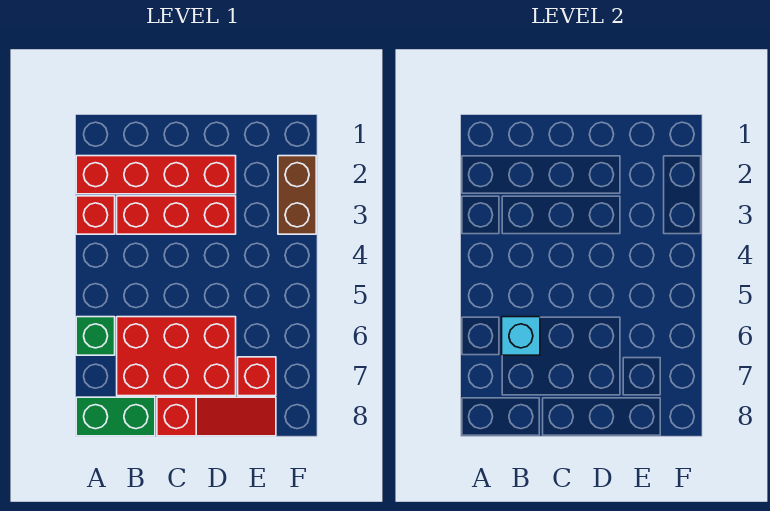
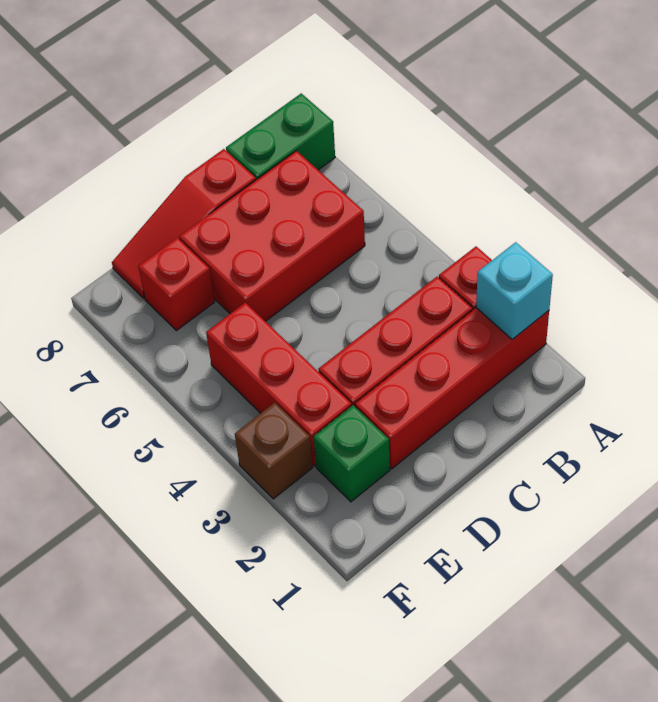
green 1x1 brick [76,317,115,355] -> green 1x1 brick moved to [314,405,390,502]
cyan 1x1 brick [502,317,540,355] -> cyan 1x1 brick moved to [476,242,553,339]
none -> red 1x3 brick [206,303,352,466]
brown 1x2 brick [278,156,316,234] -> brown 1x1 brick [235,403,313,499]

